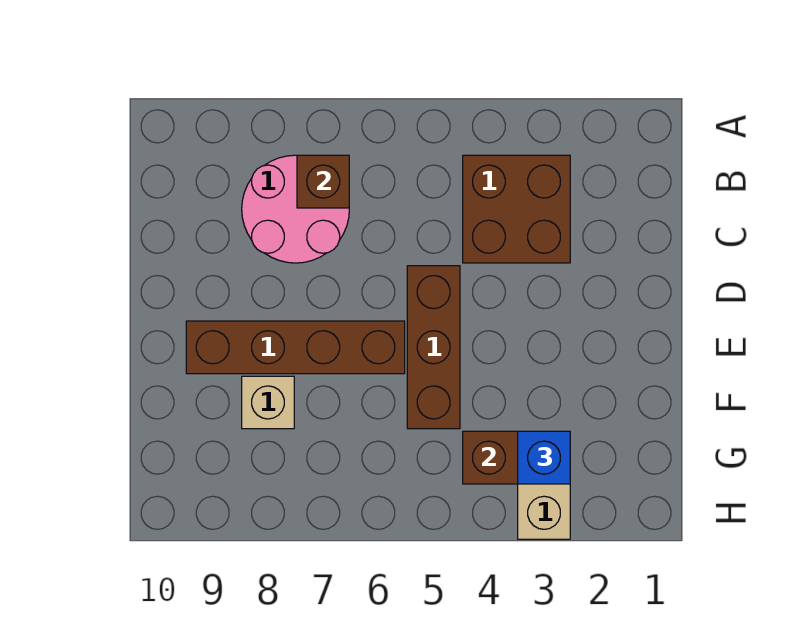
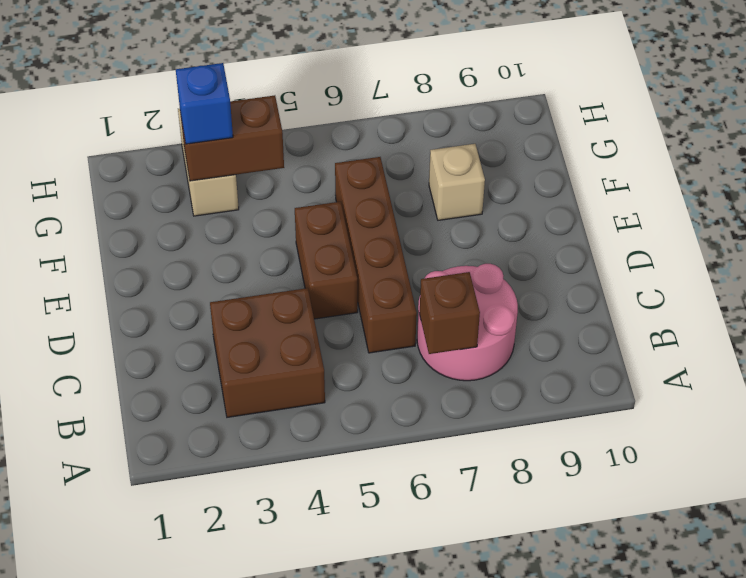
brown 1x3 brick [407,266,460,429] -> brown 1x2 brick [295,202,358,319]
brown 1x4 brick [186,321,405,374] -> brown 1x4 brick turned to [335,157,417,353]

